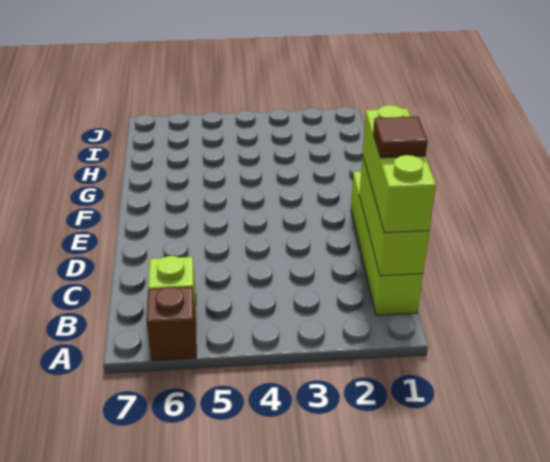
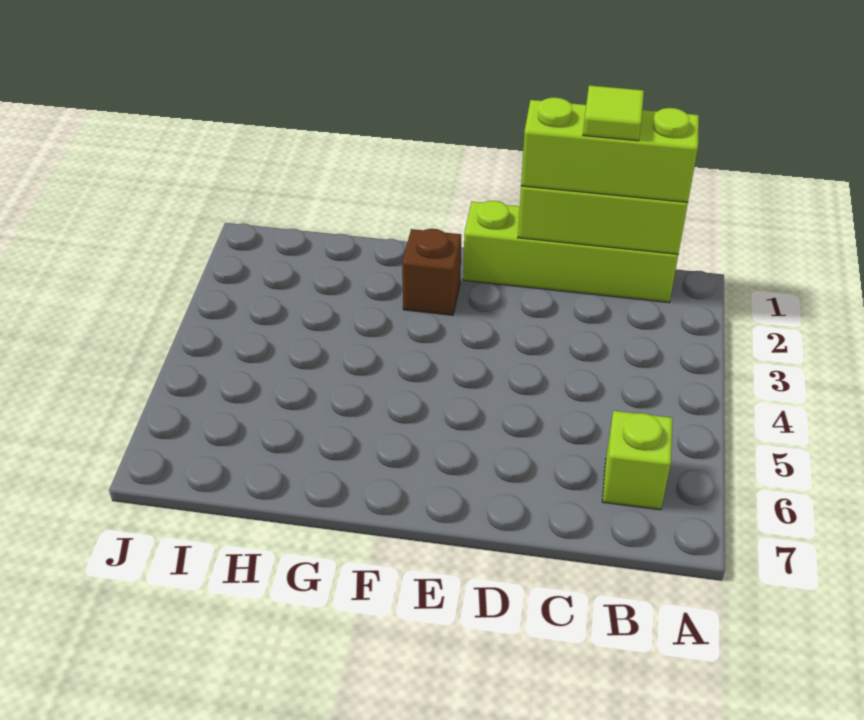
brown 1x1 brick [146,287,196,361] -> brown 1x1 brick moved to [402,229,461,315]
brown 1x1 tile [373,116,428,158] -> lime 1x1 tile [583,85,644,141]

